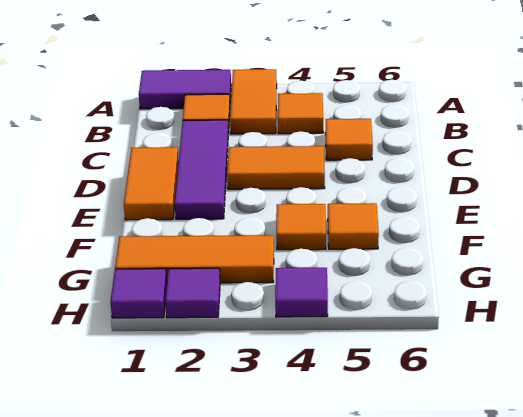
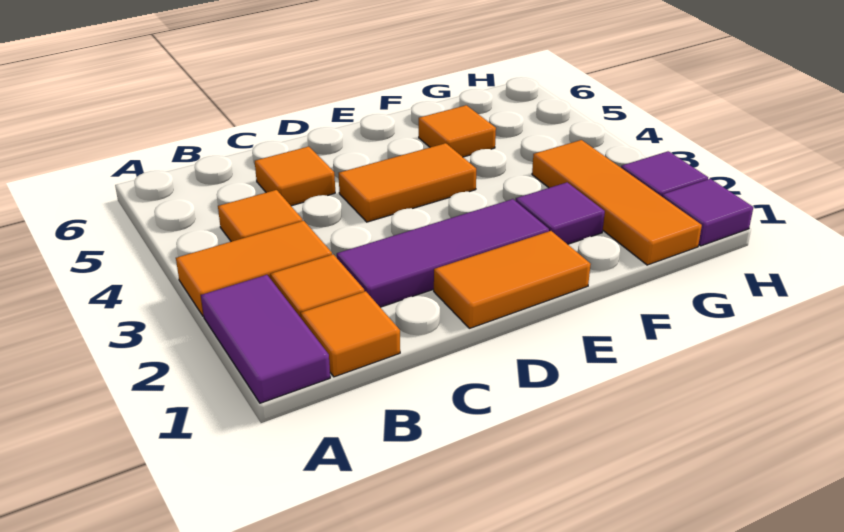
orange 1x2 tile [227,146,325,189] -> orange 1x2 tile turned to [339,143,476,222]
orange 1x1 tile [276,204,326,250] -> orange 1x1 tile moved to [301,291,400,377]
purple 1x1 tile [275,268,328,317] -> purple 1x1 tile moved to [516,182,605,244]

